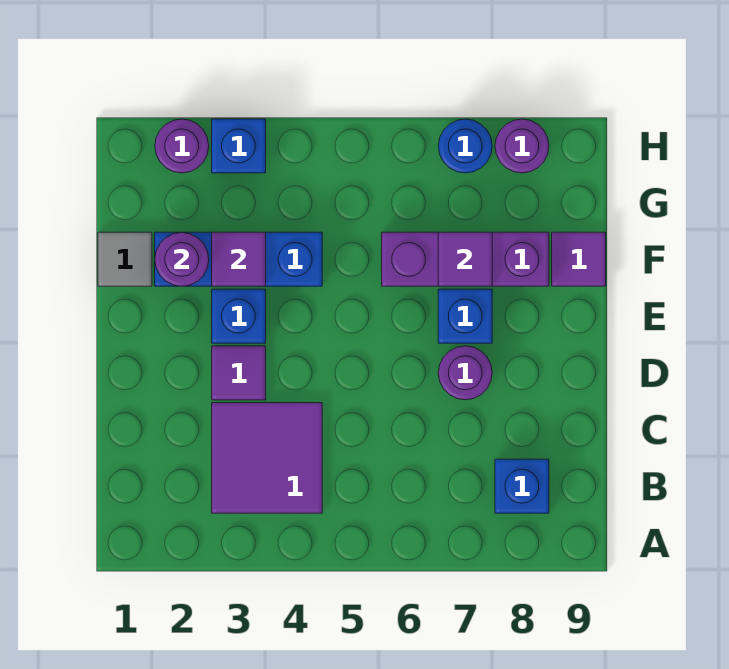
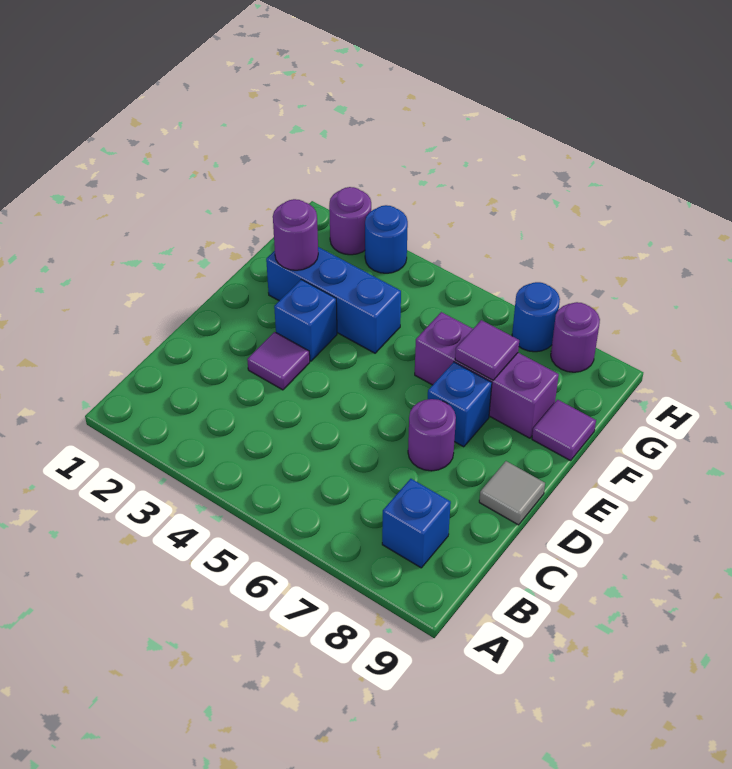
purple 2x2 tile [212,403,322,513] -> none
grey 1x1 tile [98,232,152,286] -> grey 1x1 tile moved to [479,461,545,525]
purple 1x1 tile [212,232,266,286] -> none
blue 1x1 brick [212,119,266,173] -> blue 1x1 round brick [365,205,408,273]

